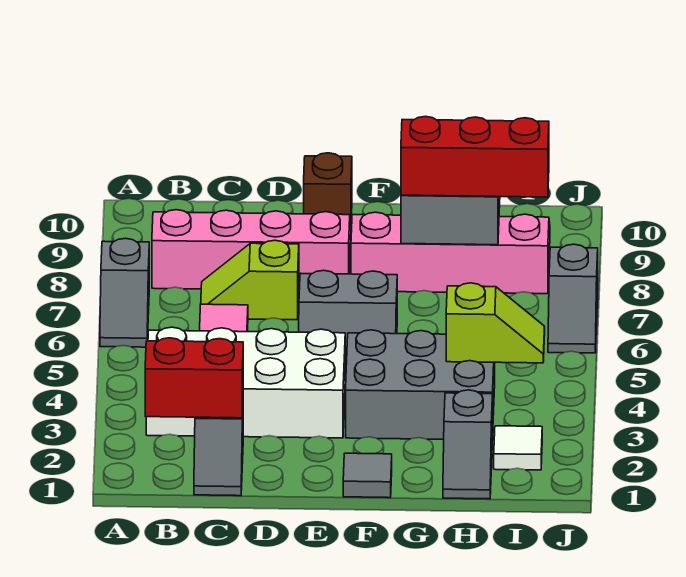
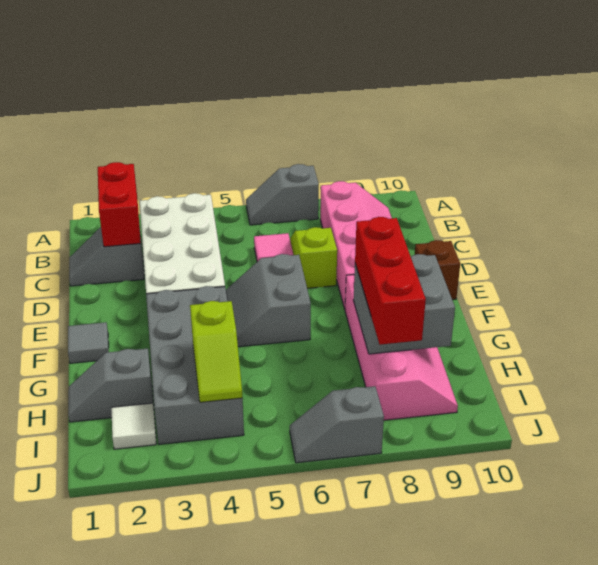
grey 2x3 brick [346,330,495,440] -> grey 2x4 brick [146,286,244,444]

